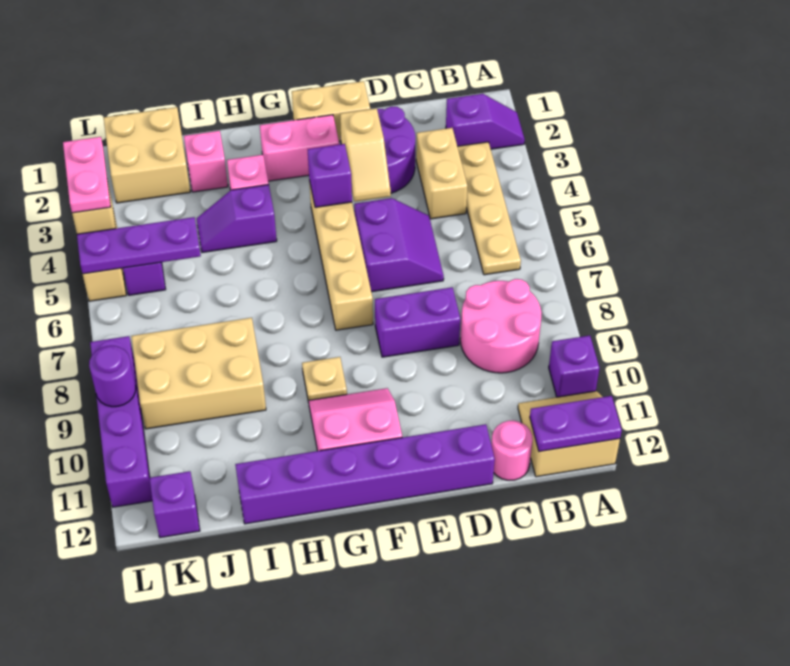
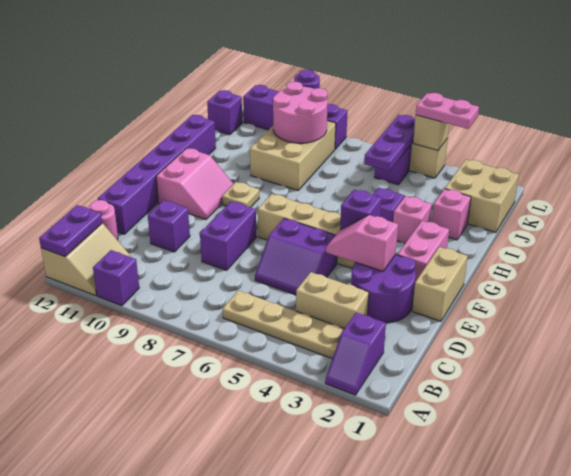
pink 2x2 round brick [460,279,542,373] -> pink 2x2 round brick moved to [273,82,328,143]
none -> purple 1x1 brick [148,200,190,252]
tan 1x2 slope [340,108,391,202] -> pink 1x2 slope [326,215,398,271]

